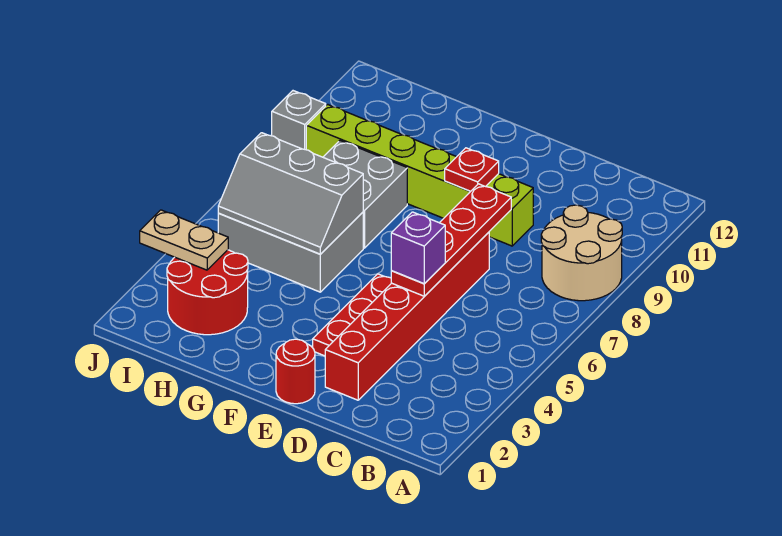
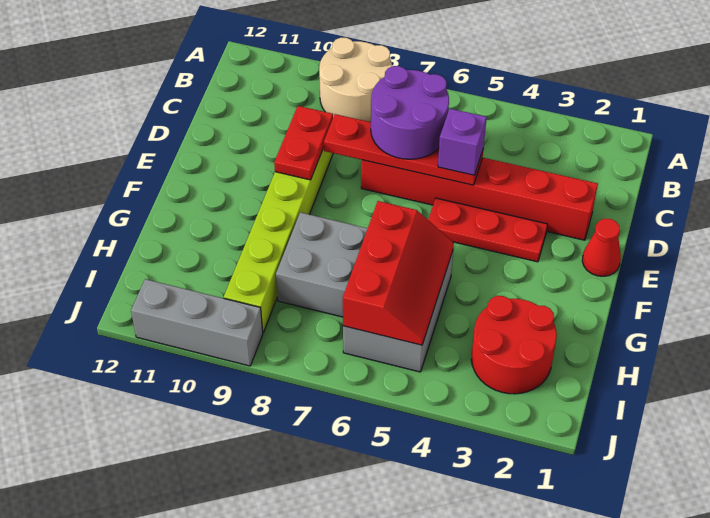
none -> purple 2x2 round brick [371,66,449,159]
red 1x1 round brick [276,339,315,404] -> red 1x1 cone [582,219,621,276]
red 1x1 plate [445,148,499,191] -> red 1x2 plate [274,106,333,180]
grey 2x3 slope [218,133,363,254] -> red 2x3 slope [343,201,454,345]
tan 1x2 plate [140,210,228,270] -> none
grey 1x1 brick [272,91,326,150] -> grey 1x3 brick [131,279,263,366]

